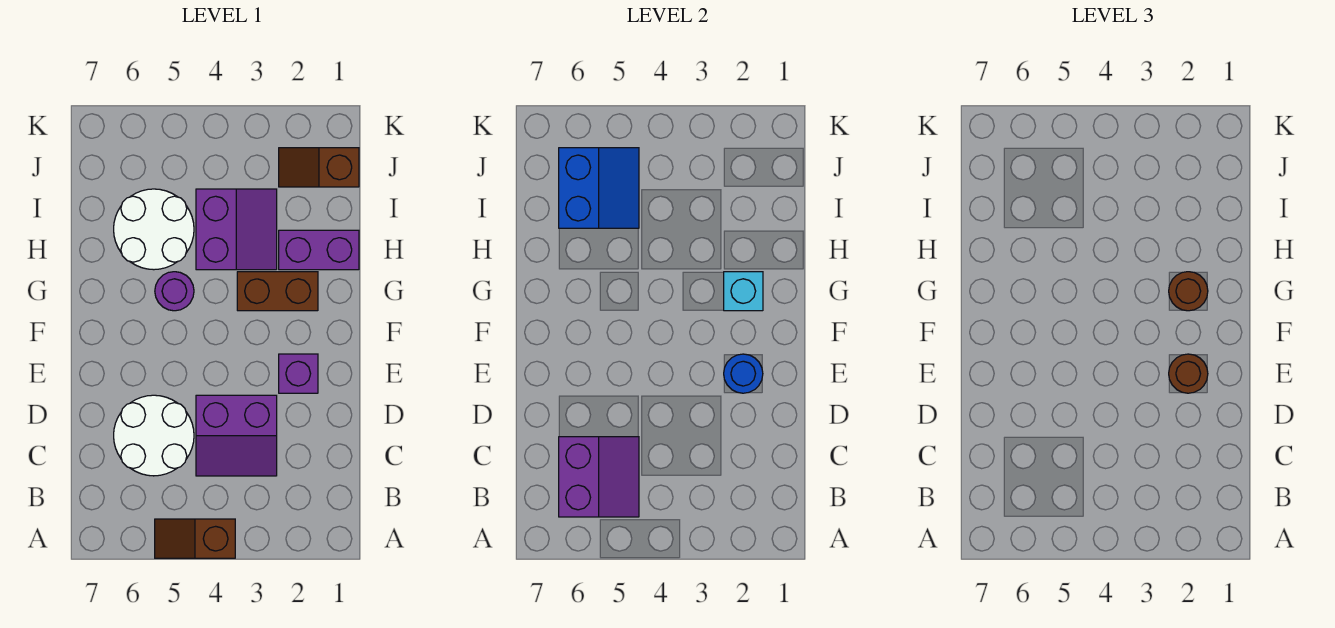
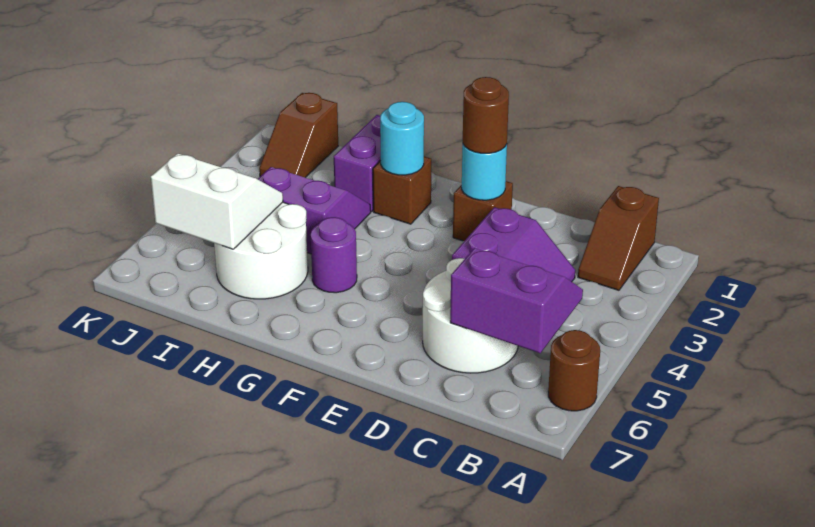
brown 1x2 slope [155,519,235,558] -> brown 1x2 slope moved to [578,186,659,290]
purple 1x1 brick [279,354,318,393] -> brown 1x1 brick [453,181,513,241]
blue 1x1 round brick [724,354,763,393] -> cyan 1x1 round brick [462,144,507,200]
brown 1x2 brick [237,272,318,311] -> brown 1x1 brick [373,157,431,224]
cyan 1x1 brick [724,272,763,311] -> cyan 1x1 round brick [380,102,424,175]
brown 1x1 round brick [1169,272,1208,311] -> brown 1x1 round brick moved to [548,330,600,411]
blue 2x2 slope [559,148,639,228] -> white 2x2 slope [151,154,283,249]

